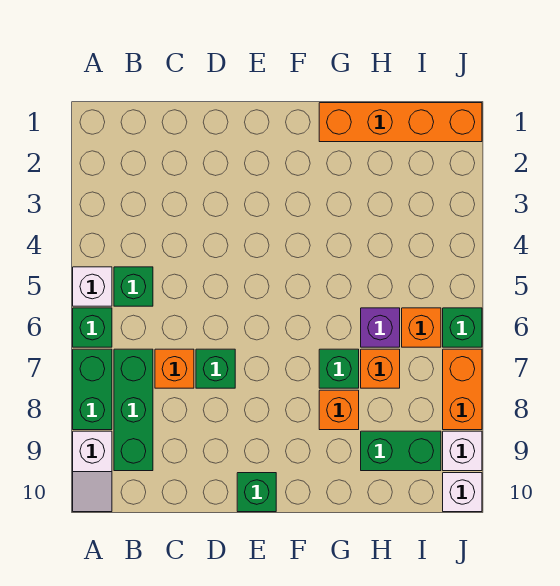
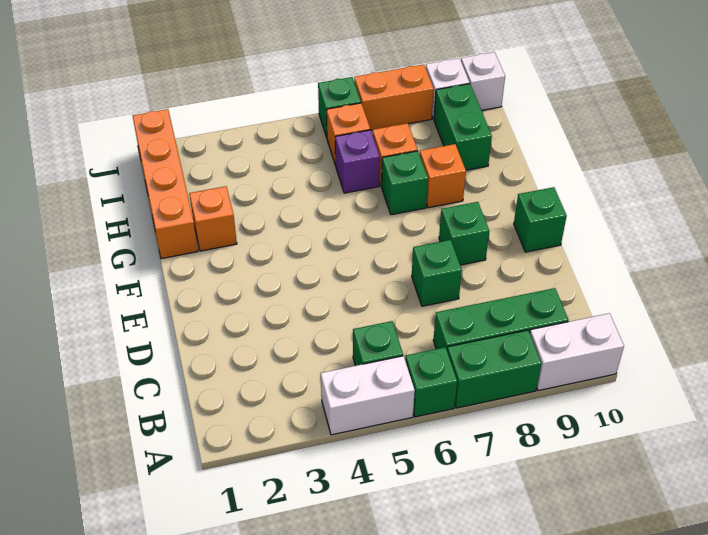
white 1x1 brick [73,267,112,306] -> white 1x2 brick [321,356,415,435]
white 1x2 slope [73,431,112,512] -> white 1x2 brick [530,313,624,391]
orange 1x1 brick [155,349,194,388] -> orange 1x1 brick moved to [189,186,237,251]
none -> green 1x1 brick [439,202,489,265]

